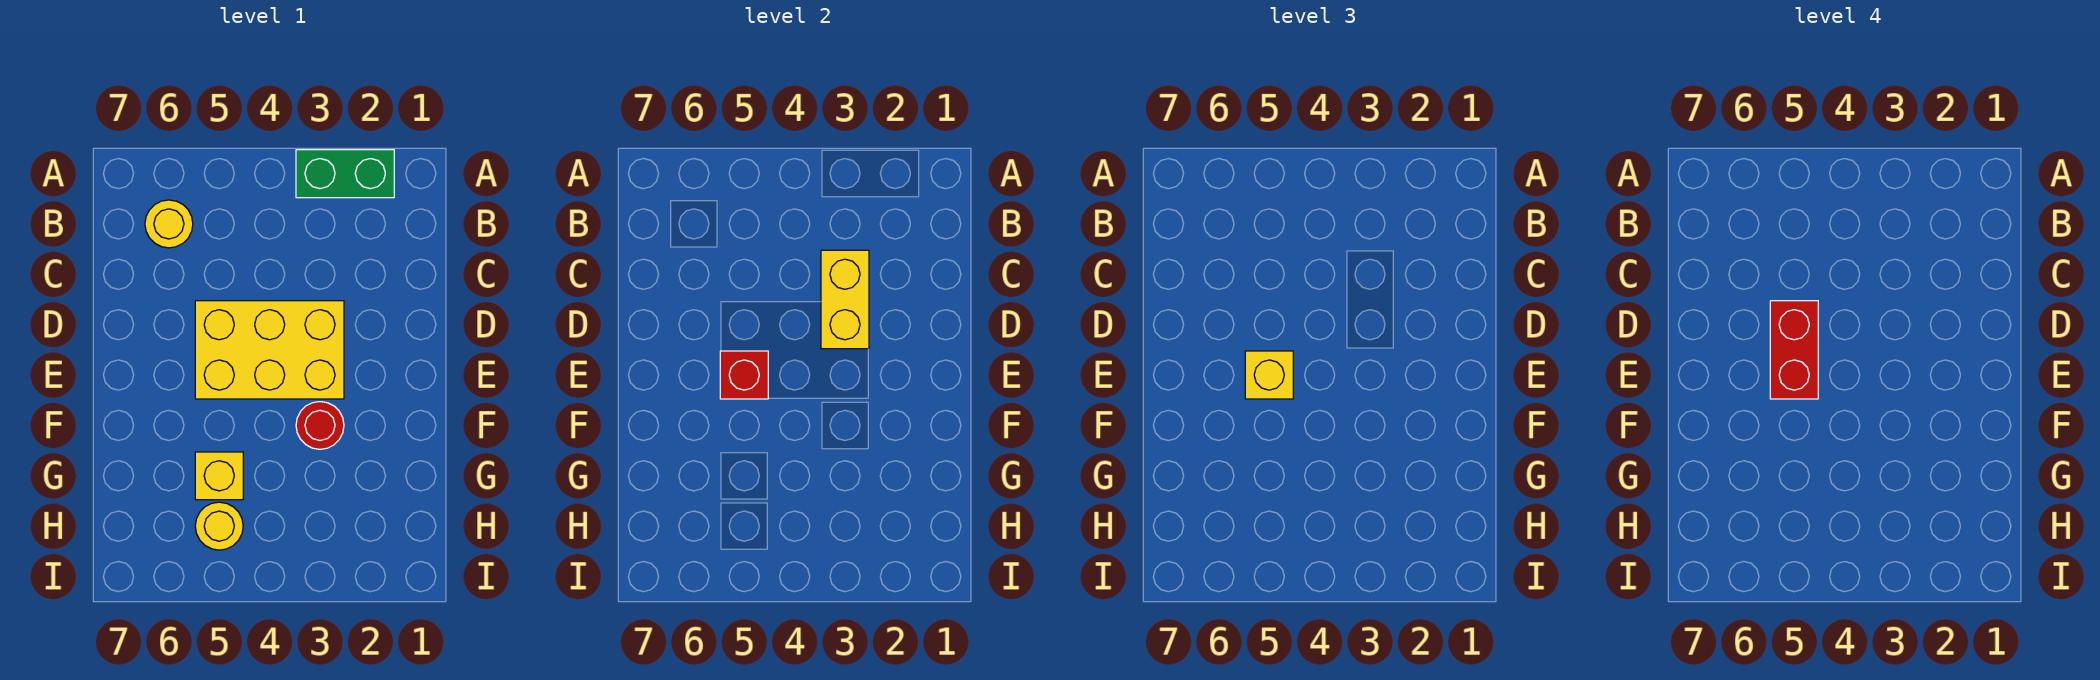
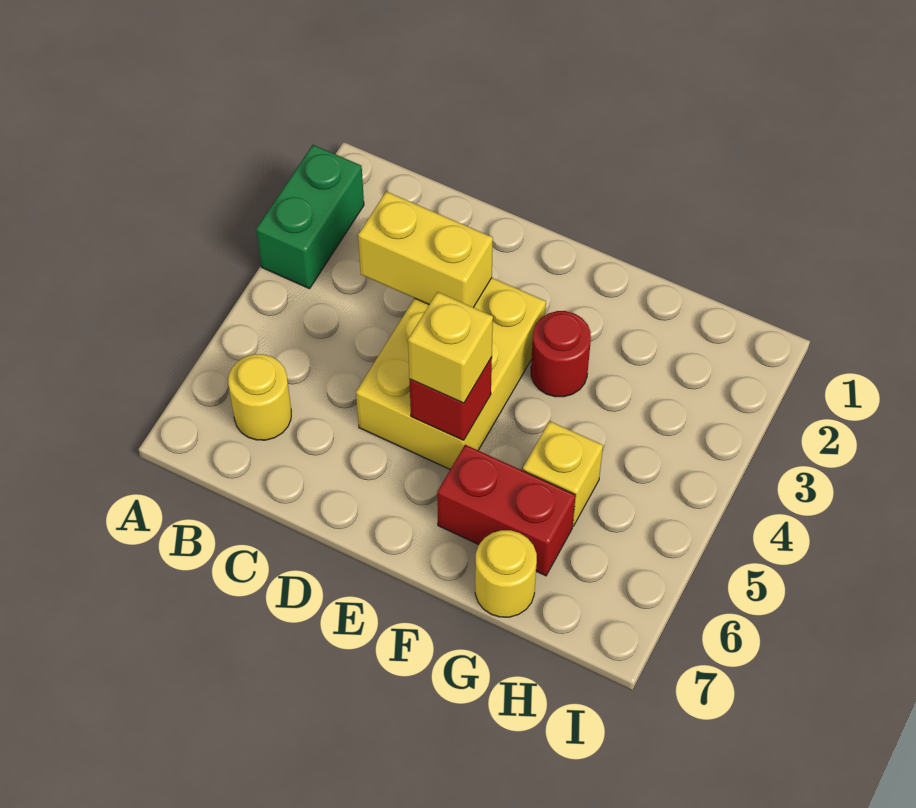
red 1x2 brick [1770,301,1818,399] -> red 1x2 brick moved to [437,445,576,576]
yellow 1x1 round brick [195,502,243,550] -> yellow 1x1 round brick moved to [475,530,537,617]

